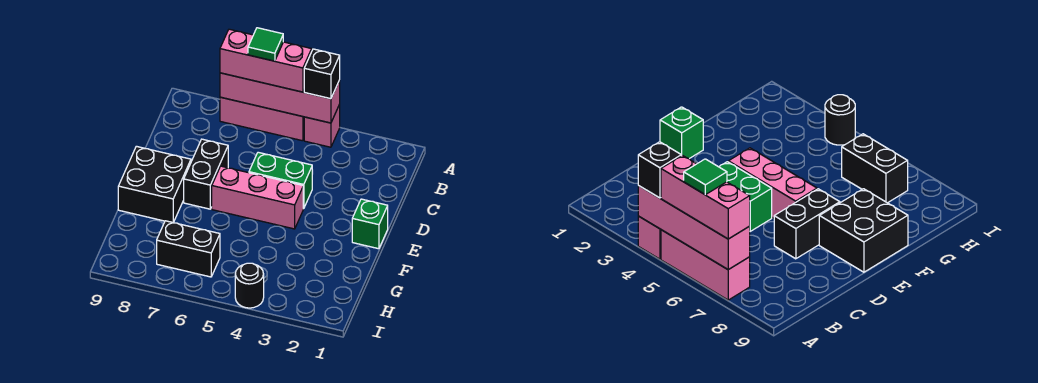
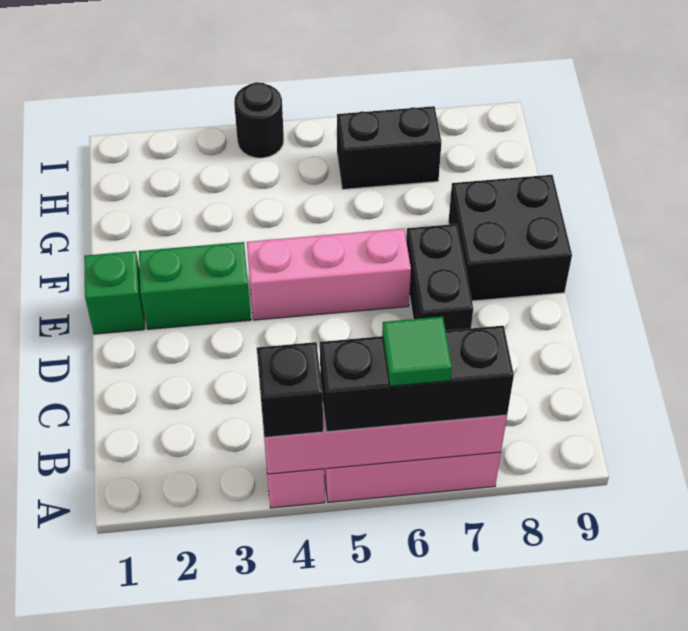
pink 1x3 brick [220,29,312,92] -> black 1x3 brick [320,326,514,432]
green 1x2 brick [249,152,312,209] -> green 1x2 brick moved to [139,242,251,329]

